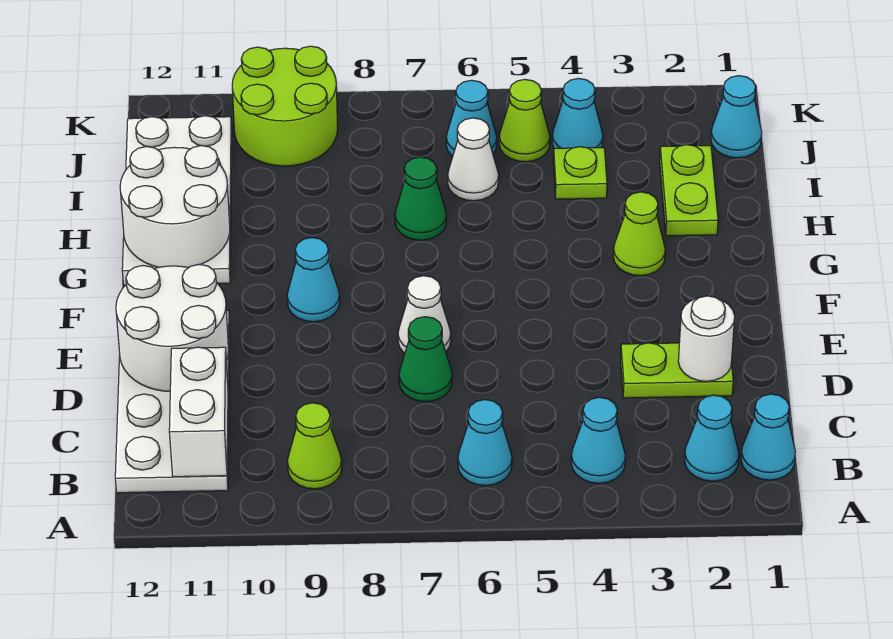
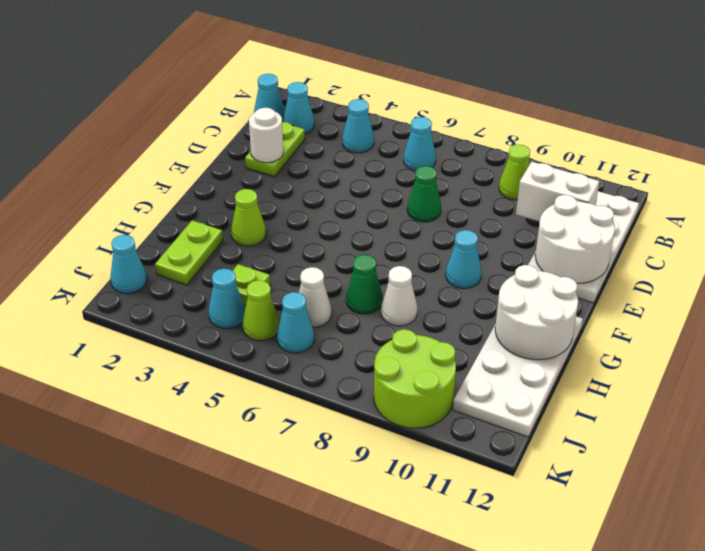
white 1x2 brick [169,347,228,477] -> white 1x2 brick turned to [516,162,599,222]
lime 1x2 plate [621,343,733,398] -> lime 1x2 plate turned to [245,122,305,177]
white 1x1 cone [398,276,451,353] -> white 1x1 cone moved to [381,266,417,326]

